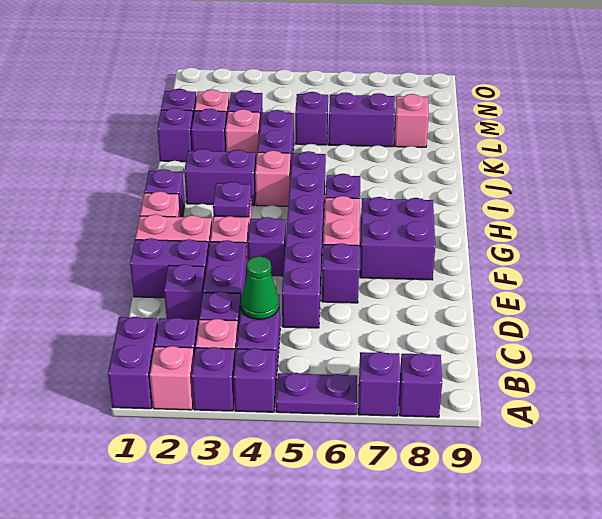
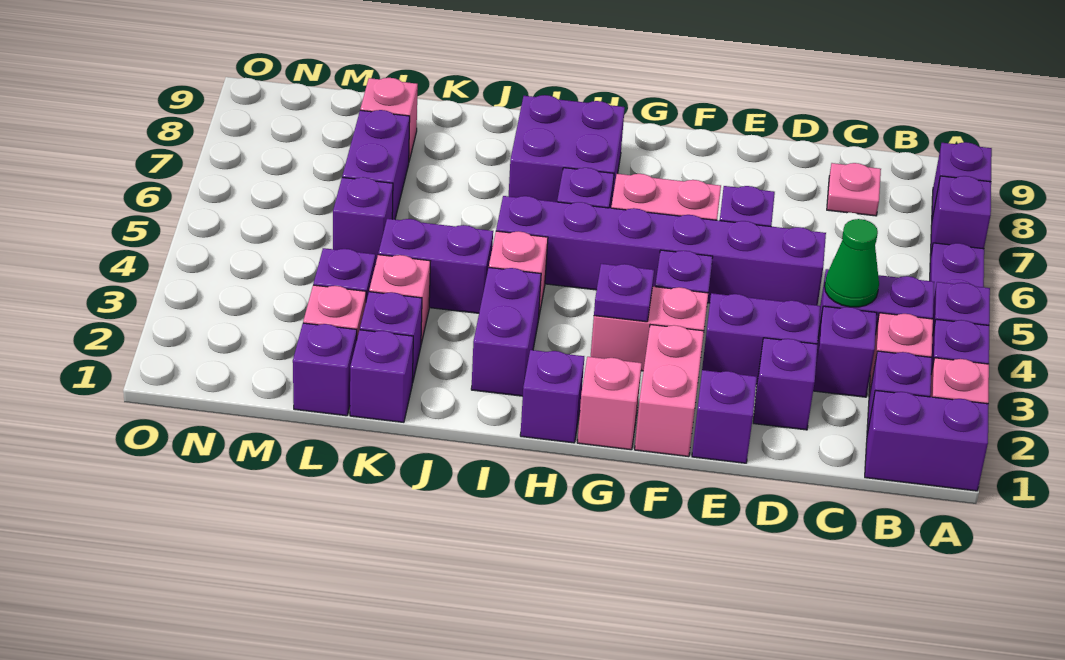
none -> pink 1x1 plate [827,163,881,216]
purple 1x2 brick [130,238,209,298] -> purple 1x1 brick [692,370,757,463]
purple 2x2 brick [360,197,435,280] -> purple 2x2 brick moved to [509,95,625,202]

